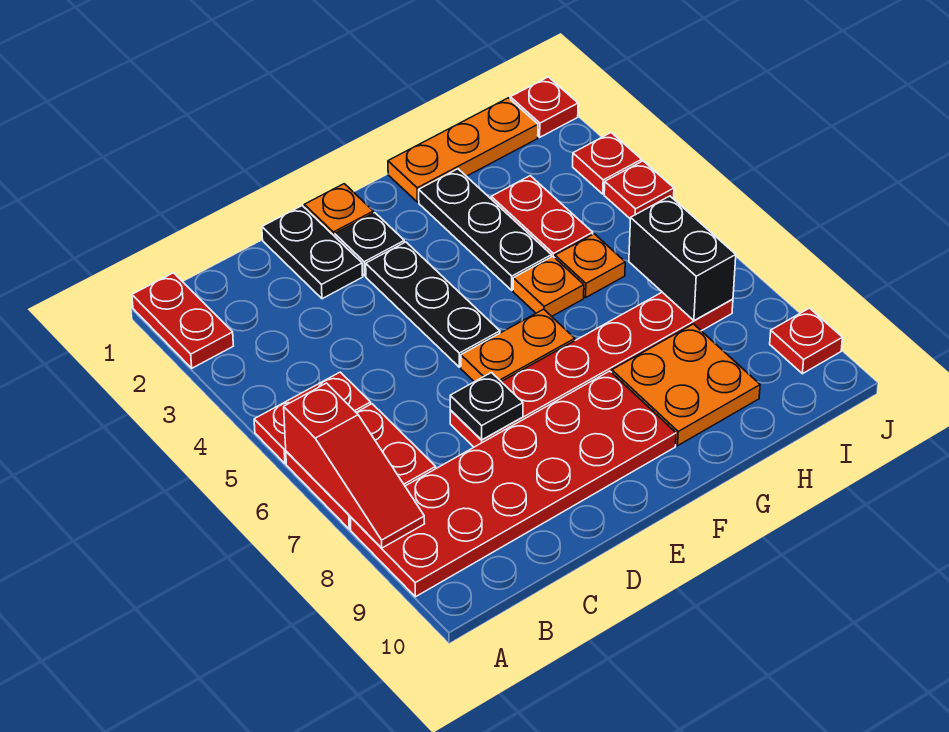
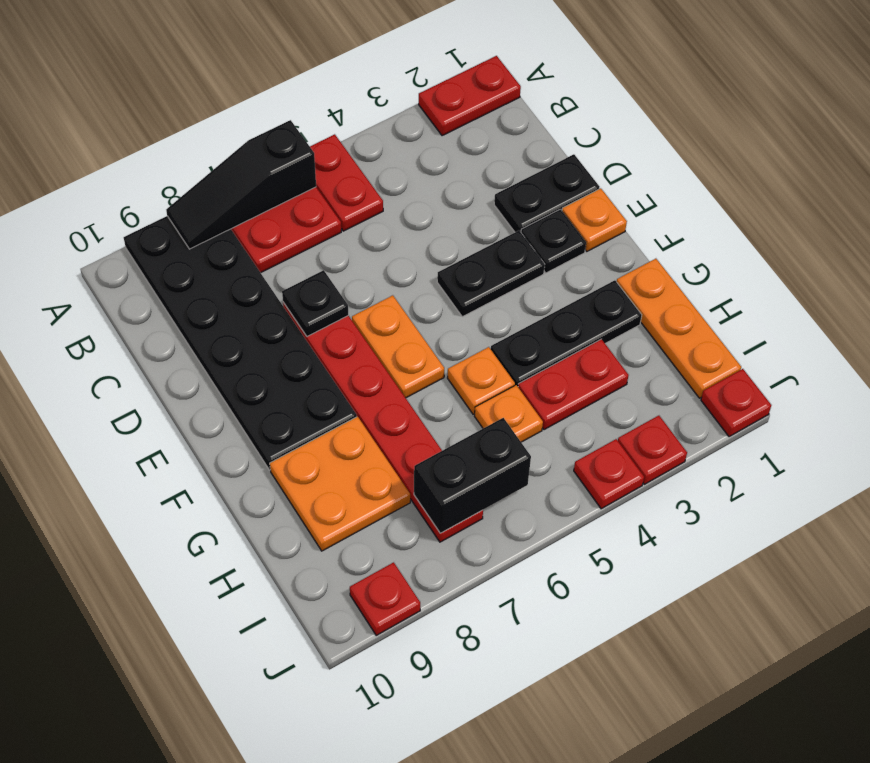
red 1x3 slope [284,383,424,548] -> black 1x3 slope [166,120,316,249]
red 2x6 plate [350,371,676,597] -> black 2x6 plate [124,216,357,470]
black 1x3 plate [366,242,500,367] -> black 1x2 plate [437,230,545,317]

